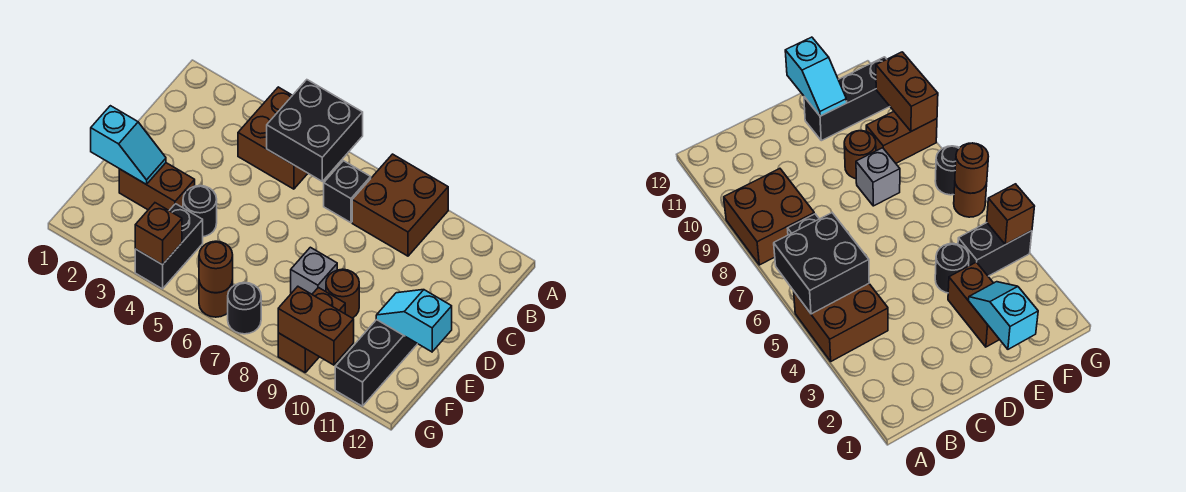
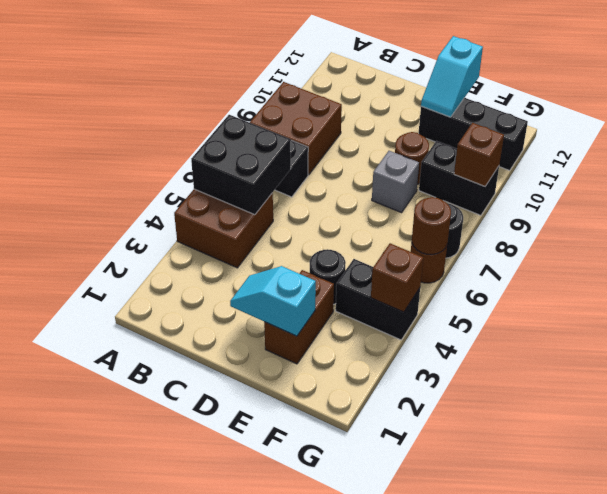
cyan 1x2 slope [91,106,166,185] -> cyan 1x2 slope turned to [230,266,316,336]
brown 1x2 brick [278,287,345,372] -> black 1x2 brick [419,141,499,215]
brown 1x2 brick [278,287,354,365] -> brown 1x1 brick [454,123,504,186]

